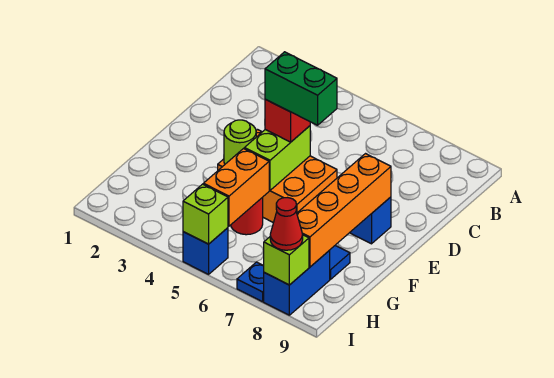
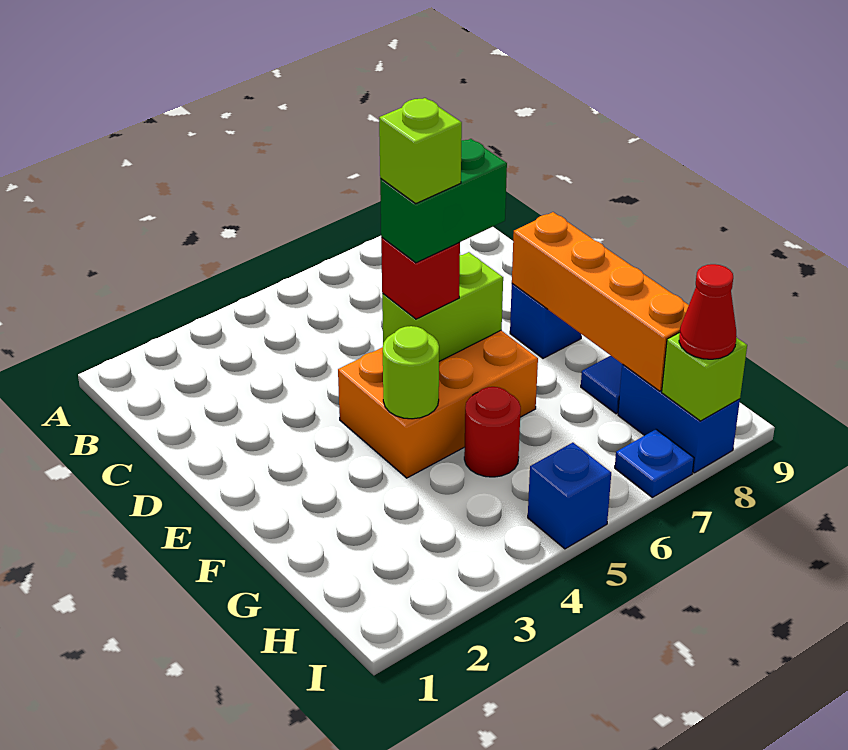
lime 1x2 brick [244,126,310,190] -> lime 1x2 brick turned to [382,252,503,361]
orange 1x2 brick [203,149,270,226] -> none
lime 1x1 brick [183,184,228,244] -> lime 1x1 brick moved to [379,98,462,203]

